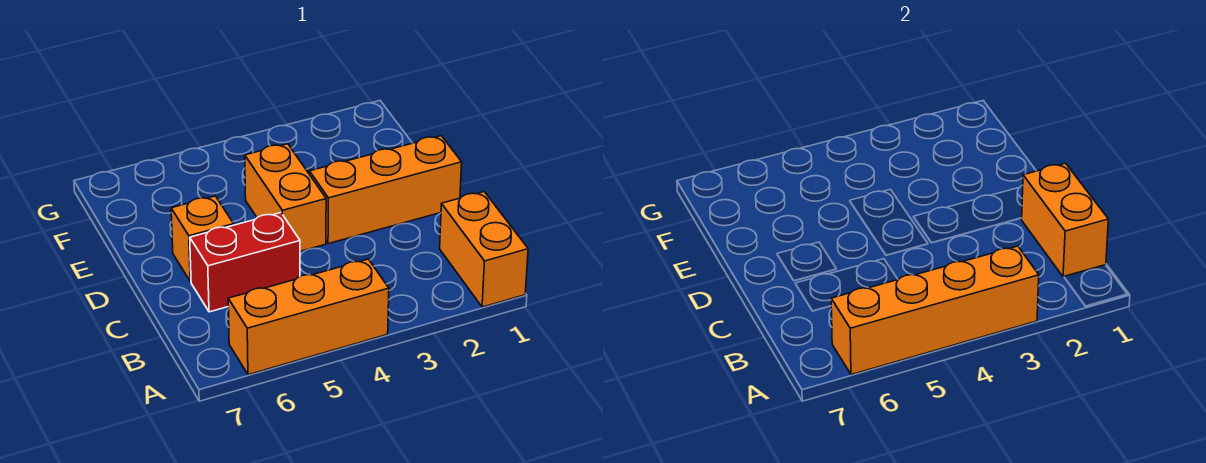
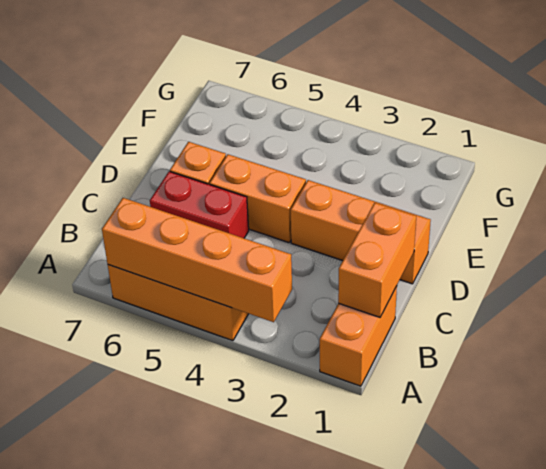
orange 1x2 brick [245,144,326,251] -> orange 1x2 brick turned to [209,154,306,243]

